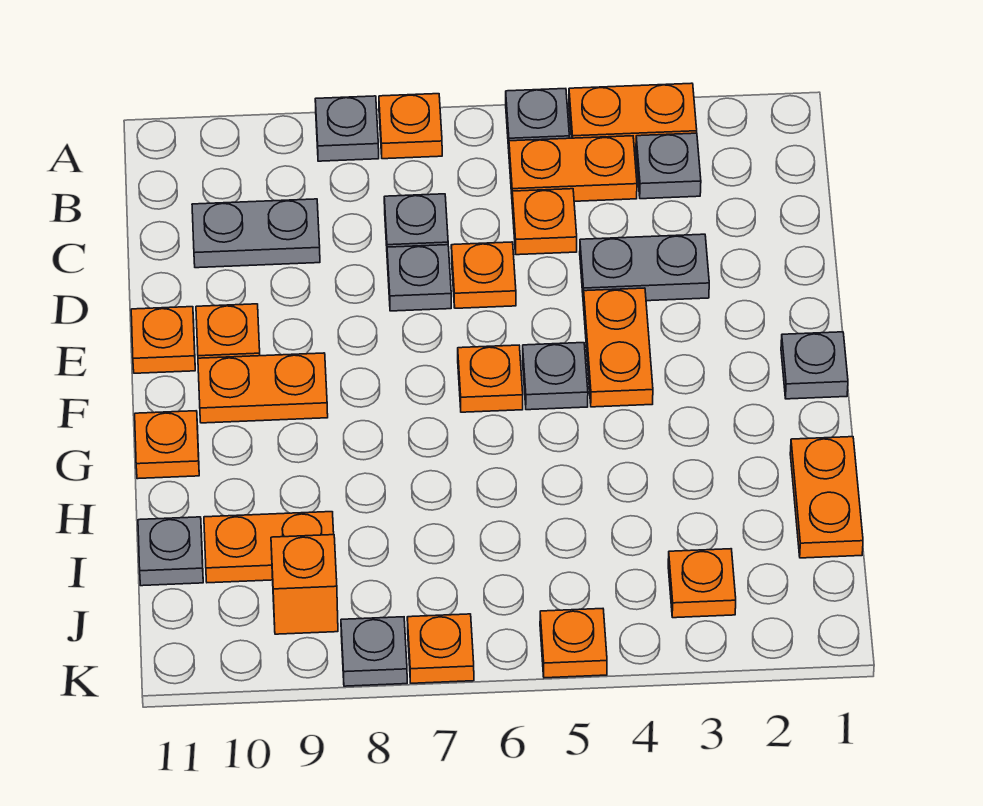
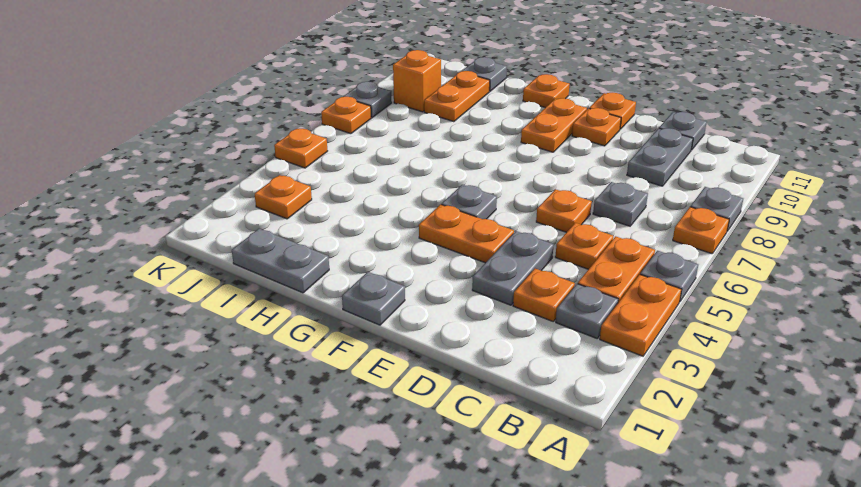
grey 1x1 plate [387,245,451,311] -> grey 1x1 plate moved to [659,112,707,150]
orange 1x1 plate [458,345,523,412] -> orange 1x1 plate moved to [513,269,575,321]
orange 1x2 plate [790,437,863,558] -> grey 1x2 plate [232,229,329,293]

